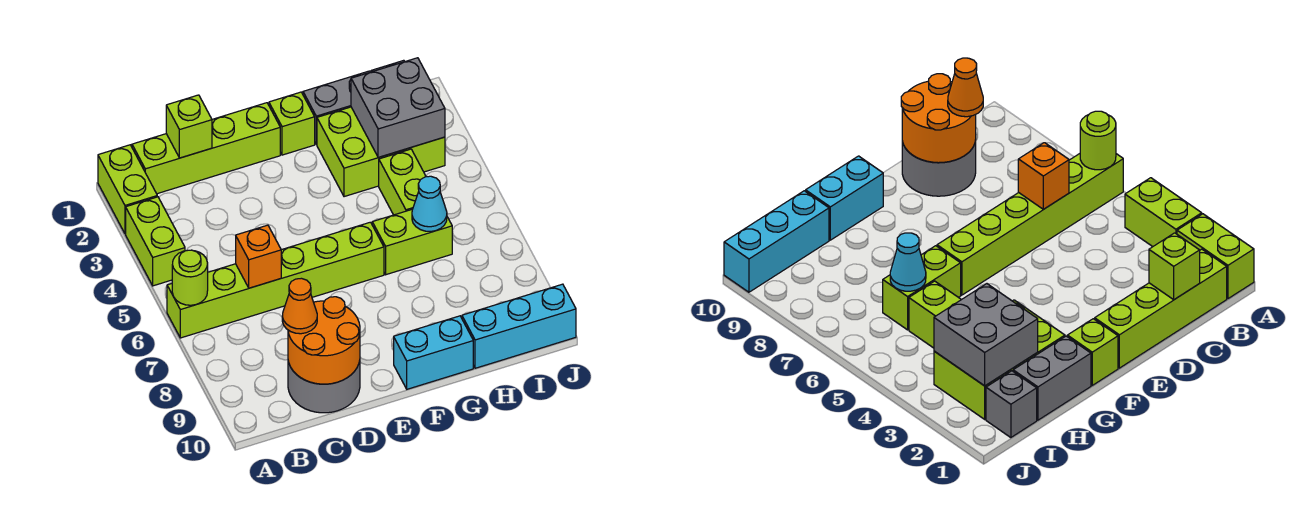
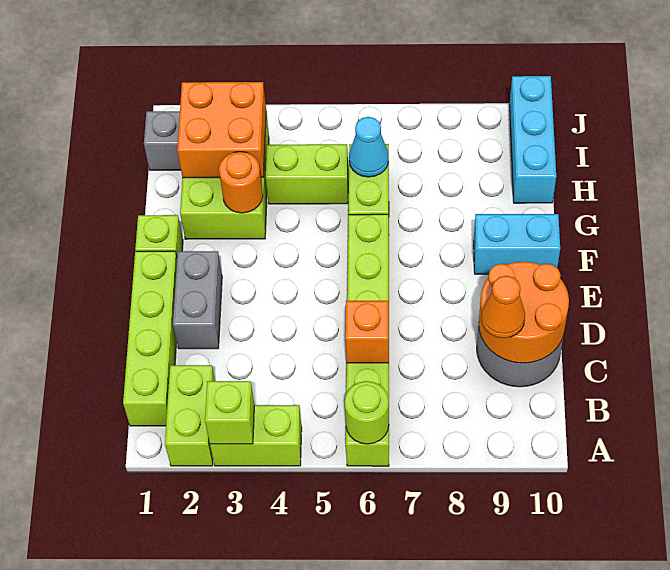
lime 1x2 brick [98,145,157,234] -> lime 1x2 brick turned to [165,365,215,466]
lime 1x1 brick [166,95,212,158] -> lime 1x1 brick moved to [205,381,254,444]
cyan 1x2 brick [394,316,473,389] -> cyan 1x2 brick turned to [474,214,560,274]
grey 1x2 brick [303,71,370,144] -> grey 1x2 brick moved to [173,251,222,349]
none -> orange 1x1 round brick [219,152,263,213]
grey 2x2 brick [351,58,445,157] -> orange 2x2 brick [177,82,266,178]

